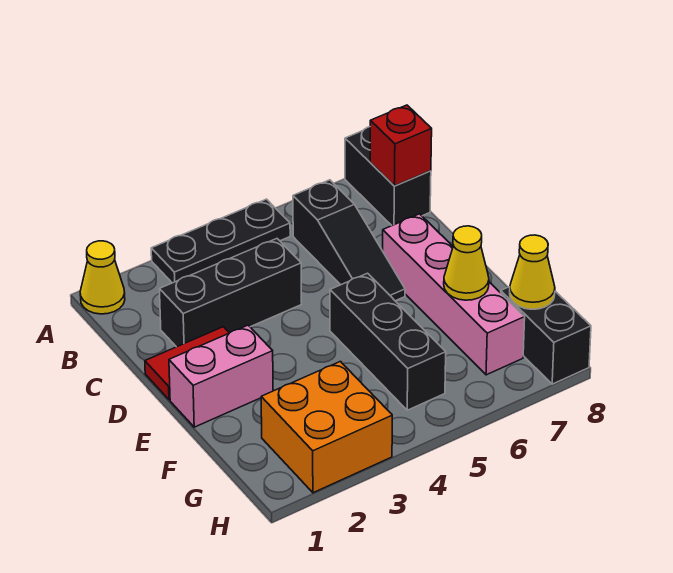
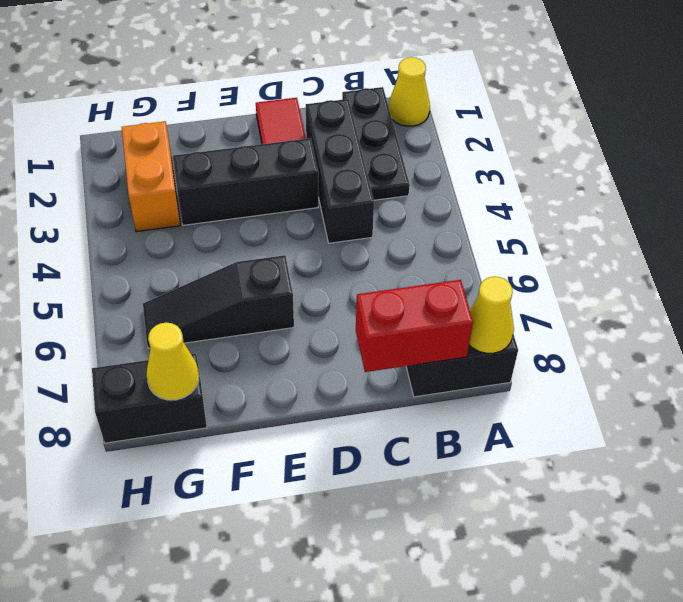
black 1x3 plate [151,199,290,283] -> black 1x3 plate moved to [342,87,410,200]
black 1x3 slope [293,180,405,301] -> black 1x3 slope moved to [143,255,294,348]
red 1x1 brick [370,105,432,186] -> red 1x2 brick [356,280,473,372]
pink 1x4 brick [383,214,525,375] -> none
pink 1x2 brick [169,325,273,427] -> none
black 1x3 brick [330,273,446,410] -> black 1x3 brick moved to [173,138,318,225]
yellow 1x1 cone [444,226,489,300] -> yellow 1x1 cone moved to [469,277,514,353]
orange 2x2 brick [261,361,392,493] -> orange 1x2 brick [122,121,180,232]

